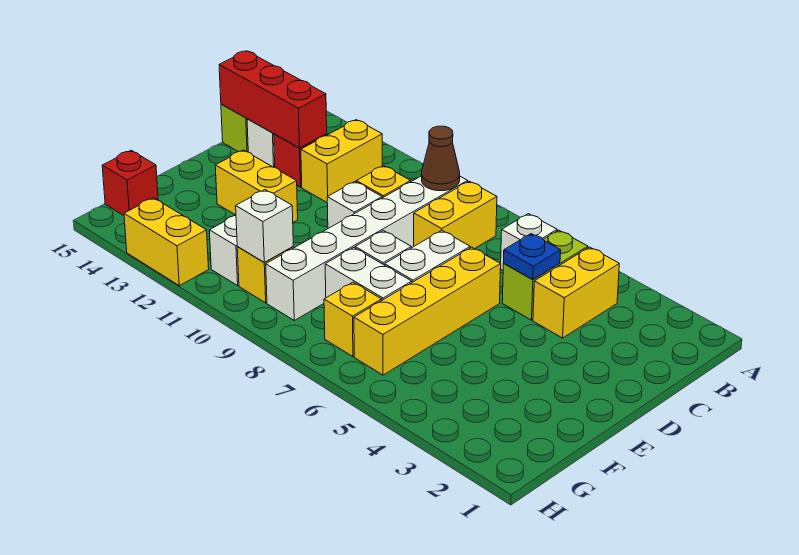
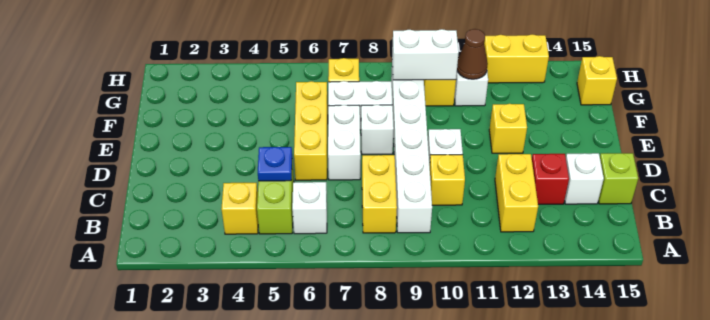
yellow 1x2 brick [533,247,619,338] -> yellow 1x1 brick [221,183,258,234]
brown 1x1 cone [422,126,460,191] -> brown 1x1 cone moved to [457,29,488,79]
red 1x3 brick [219,51,327,148] -> none
yellow 1x4 brick [354,247,501,375] -> yellow 1x3 brick [294,81,328,180]
yellow 1x2 brick [215,150,298,222] -> yellow 1x1 brick [489,104,527,153]
white 1x1 brick [236,190,293,262] -> white 1x2 brick [392,29,459,80]
red 1x1 brick [102,150,158,215] -> yellow 1x1 brick [577,56,617,105]

